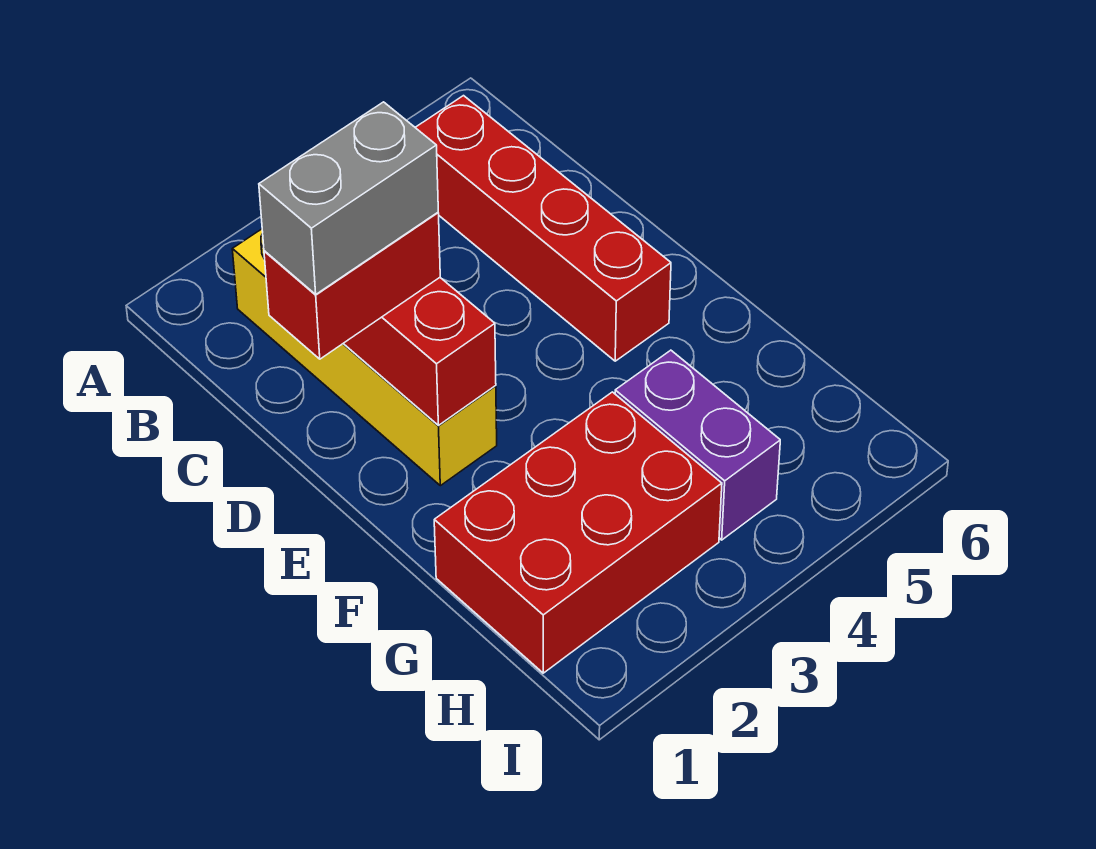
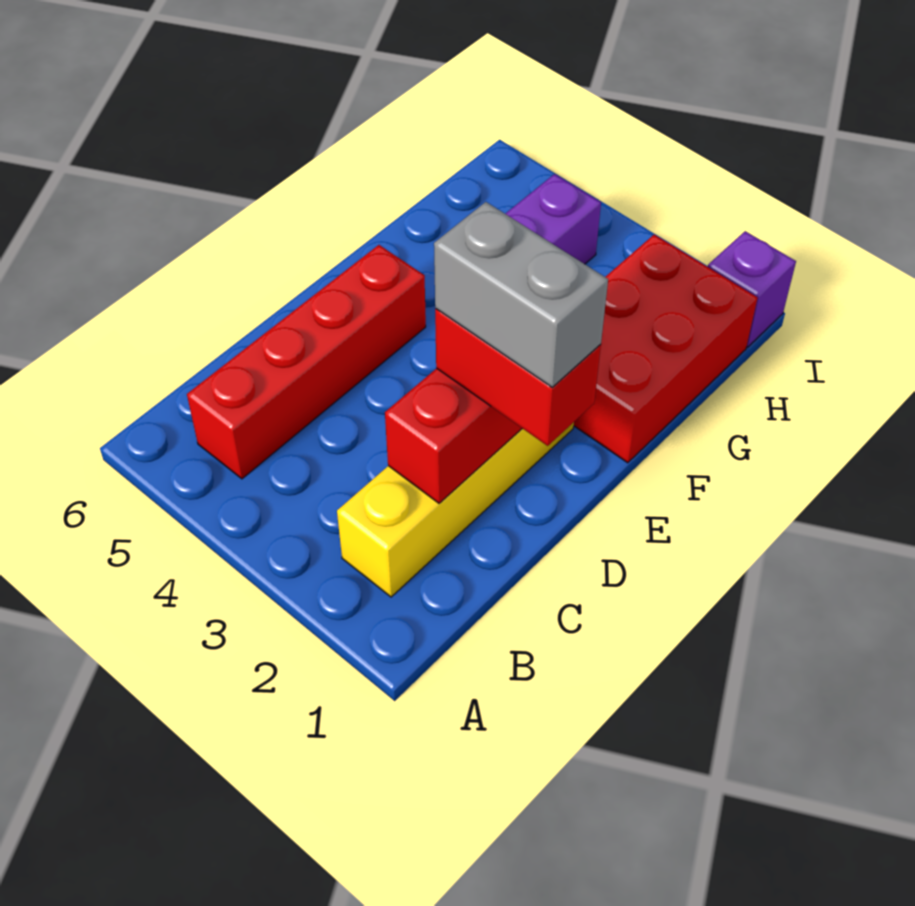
red 2x3 brick [434,392,722,673] -> red 2x3 brick turned to [574,235,757,463]
none -> purple 1x1 brick [708,231,796,347]

